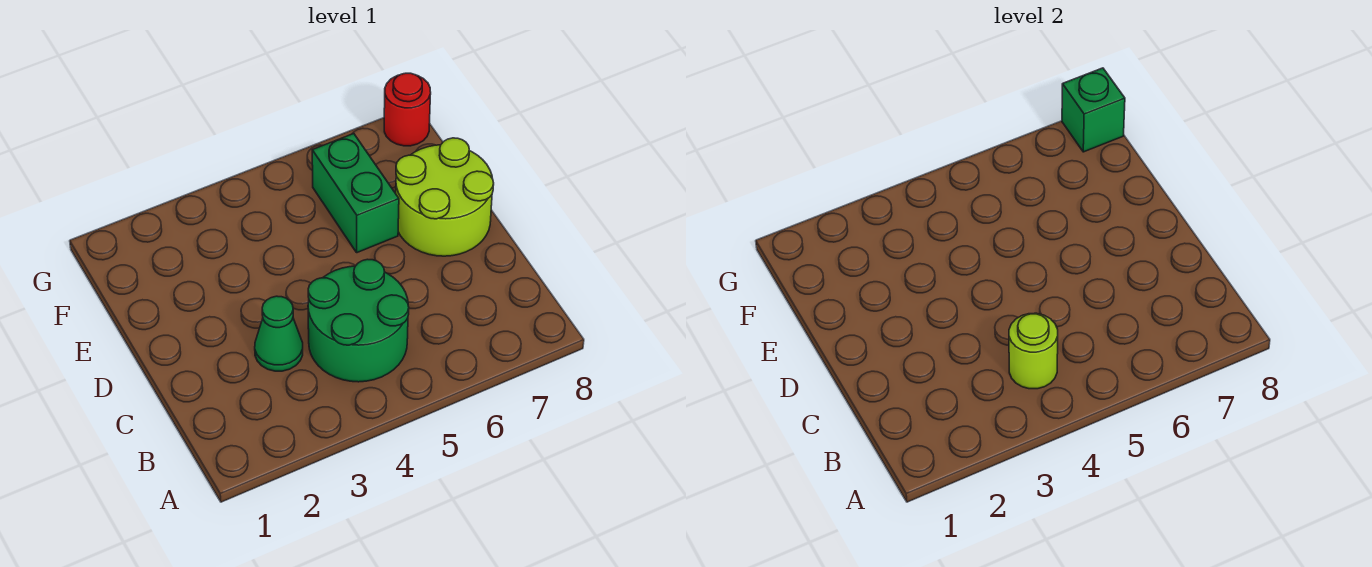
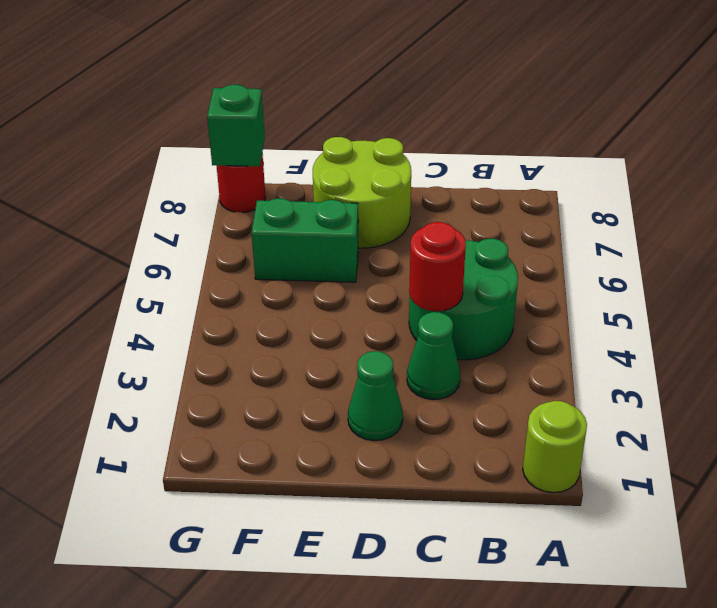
lime 1x1 round brick [1009,313,1058,389] -> lime 1x1 round brick moved to [523,401,587,493]
none -> red 1x1 round brick [409,222,466,311]
none -> green 1x1 cone [348,351,403,441]

